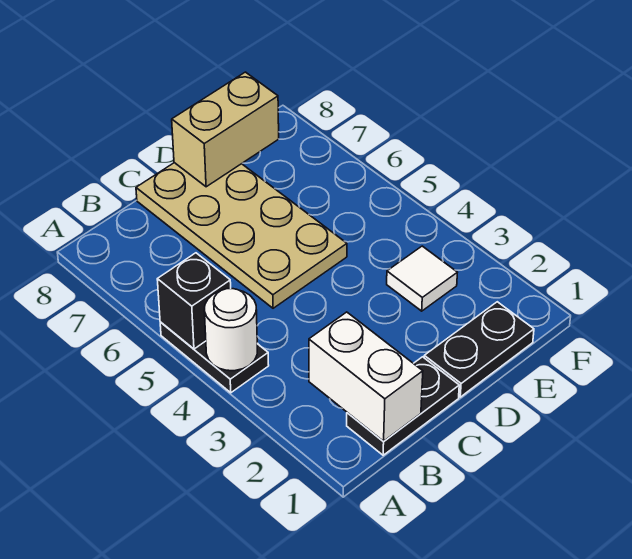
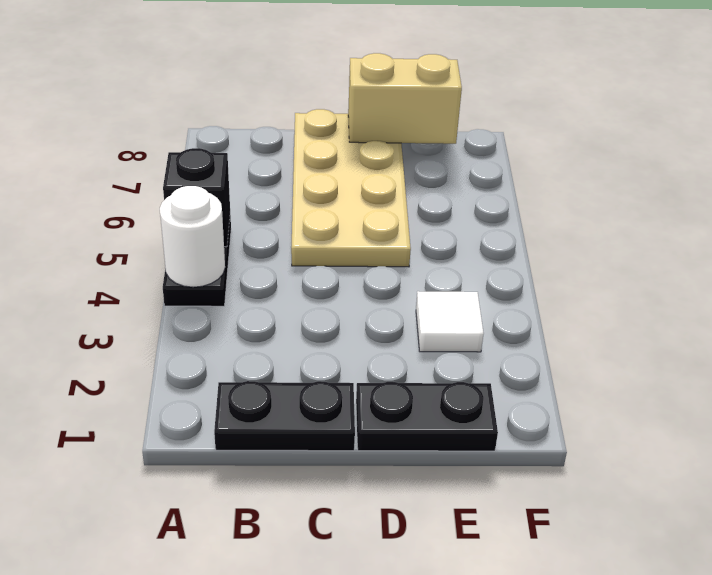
white 1x2 brick [309,312,423,441] -> none

